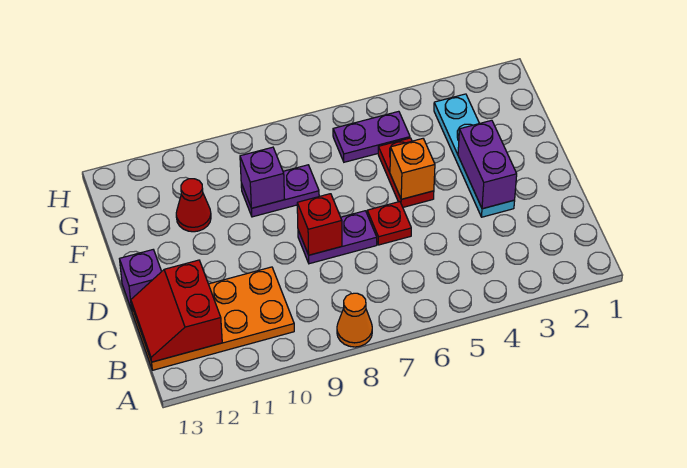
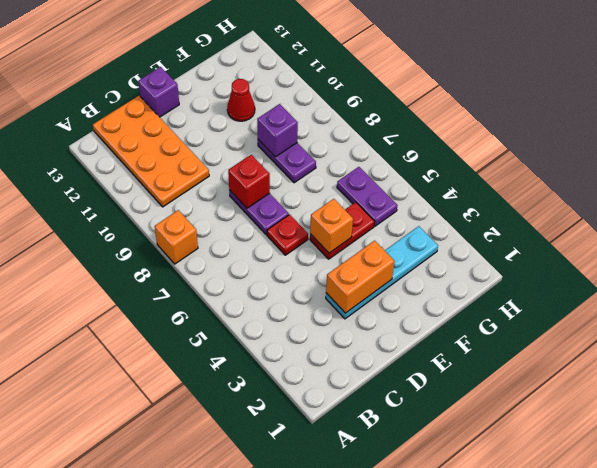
orange 1x1 cone [337,293,372,347] -> orange 1x1 brick [155,210,198,264]
red 2x2 slope [131,260,222,362] -> none
purple 1x2 brick [458,120,517,209] -> orange 1x2 brick [326,241,394,313]

